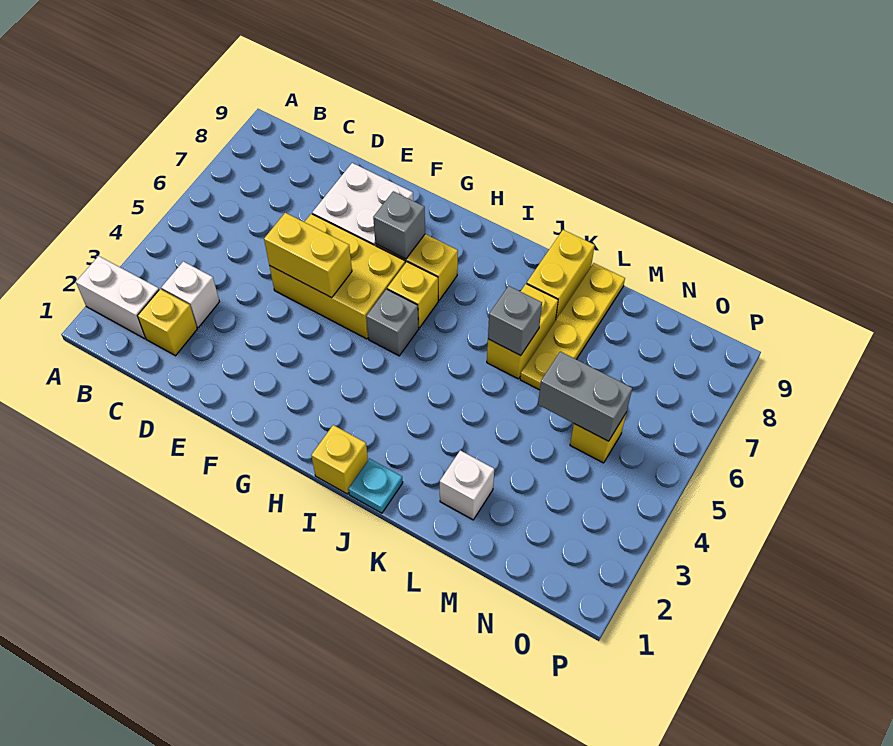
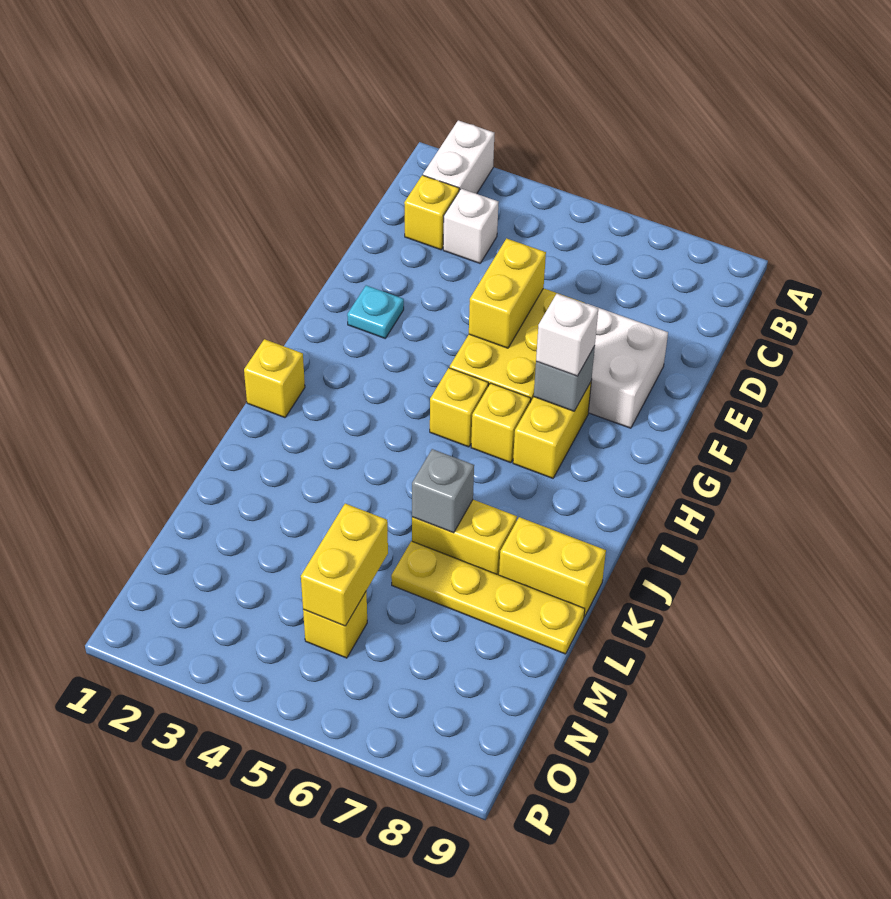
grey 1x1 brick [366,289,419,356] -> yellow 1x1 brick [430,368,488,447]
cyan 1x1 plate [348,459,403,513] -> cyan 1x1 plate moved to [347,285,404,338]
white 1x1 brick [440,450,494,520] -> white 1x1 brick moved to [536,294,598,376]
grey 1x2 brick [538,352,632,441] -> yellow 1x2 brick [301,504,388,626]

